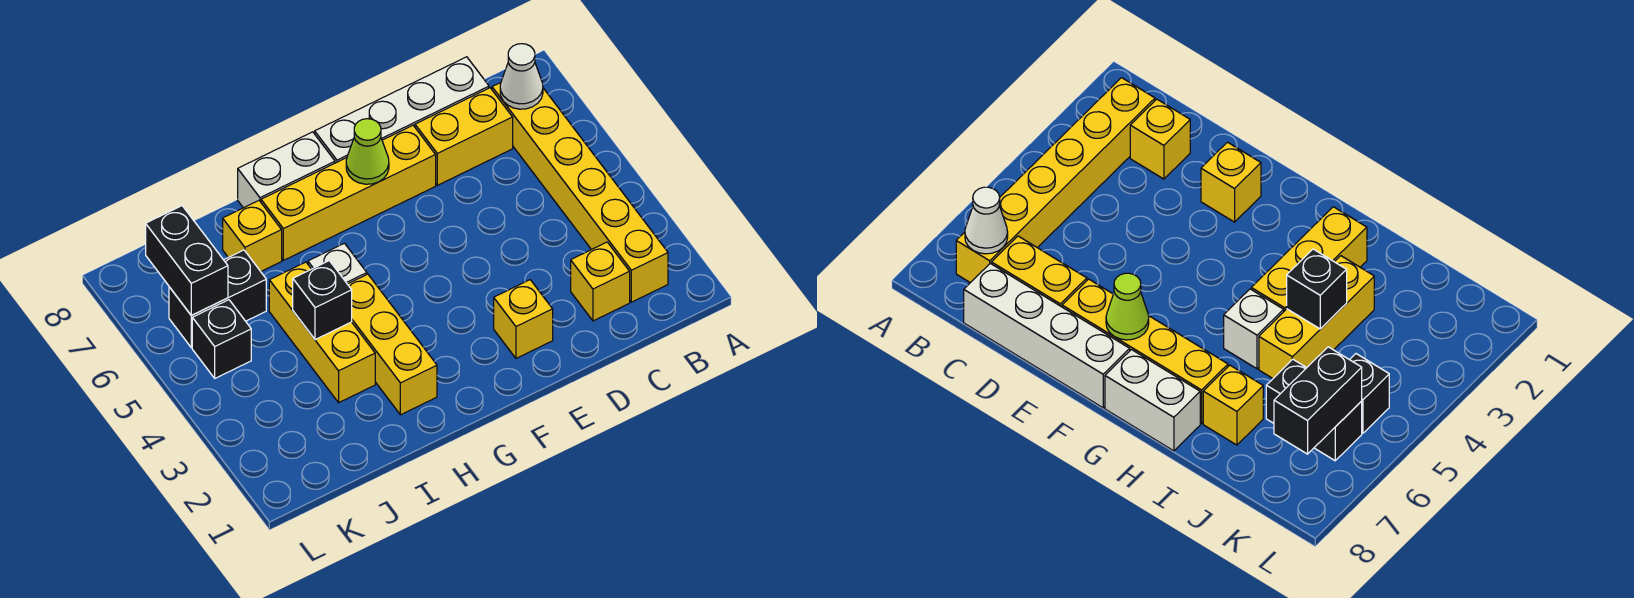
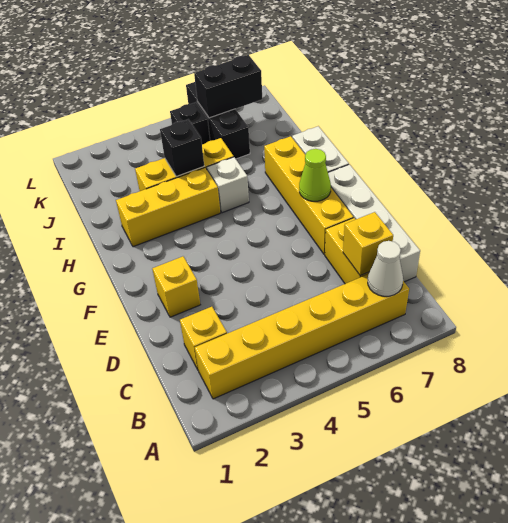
yellow 1x1 brick [223,201,282,271] -> yellow 1x1 brick moved to [343,212,393,276]
black 1x2 brick [169,250,266,348] -> black 1x3 brick [186,82,250,159]

